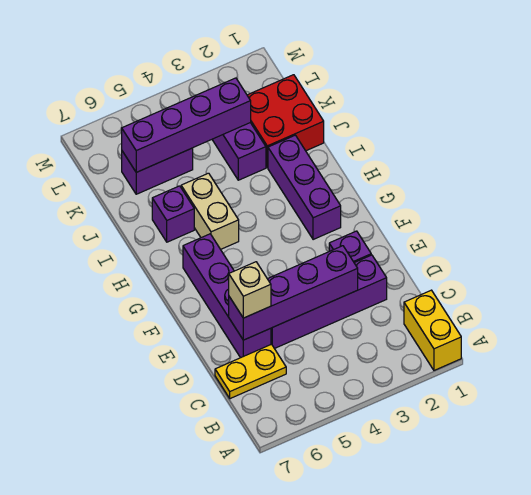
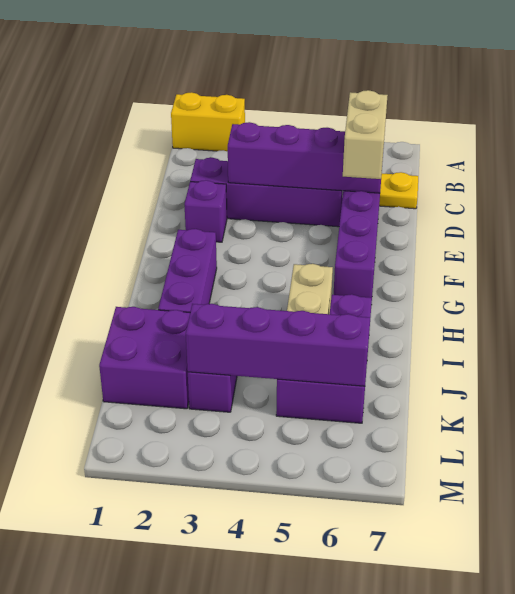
yellow 1x2 brick [404,290,461,370] -> yellow 1x2 brick turned to [171,92,245,151]
tan 1x1 brick [229,262,271,318] -> tan 1x2 brick [343,90,388,179]
red 2x2 brick [247,75,324,168] -> purple 2x2 brick [99,307,190,409]

